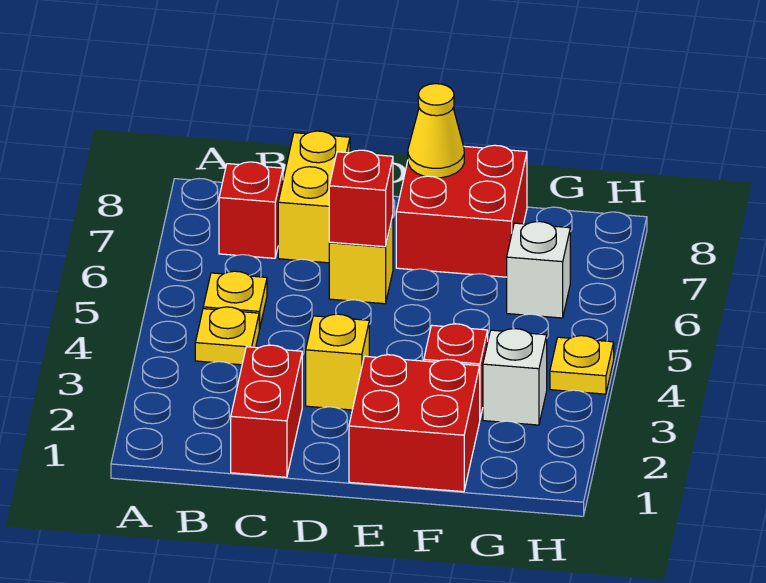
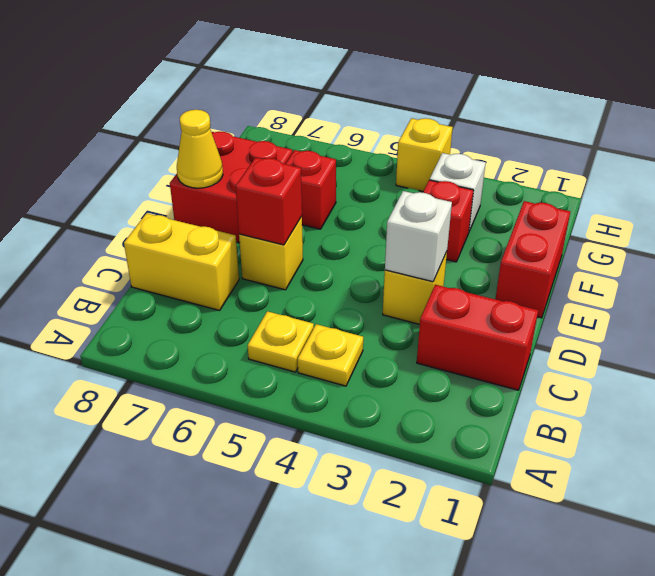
red 1x1 brick [219,162,283,258] -> red 1x1 brick moved to [286,150,336,229]
red 2x2 brick [349,355,480,492] -> red 1x2 brick [495,201,570,318]
white 1x1 brick [507,222,570,318] -> white 1x1 brick moved to [385,191,452,282]
yellow 1x1 plate [550,336,614,394] -> yellow 1x1 brick [396,118,453,191]

